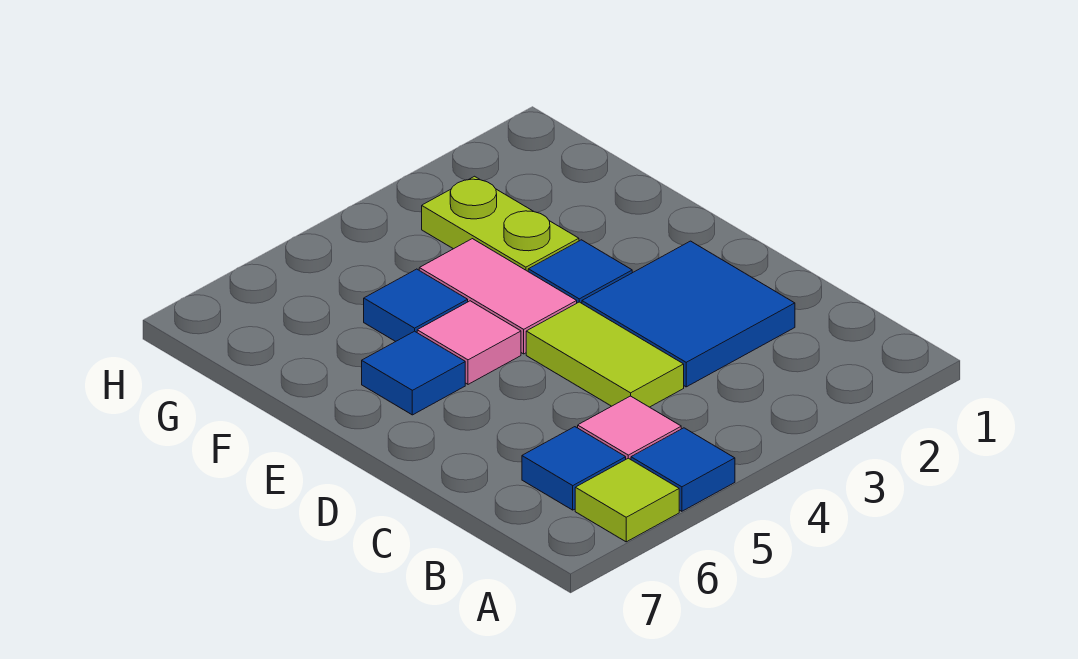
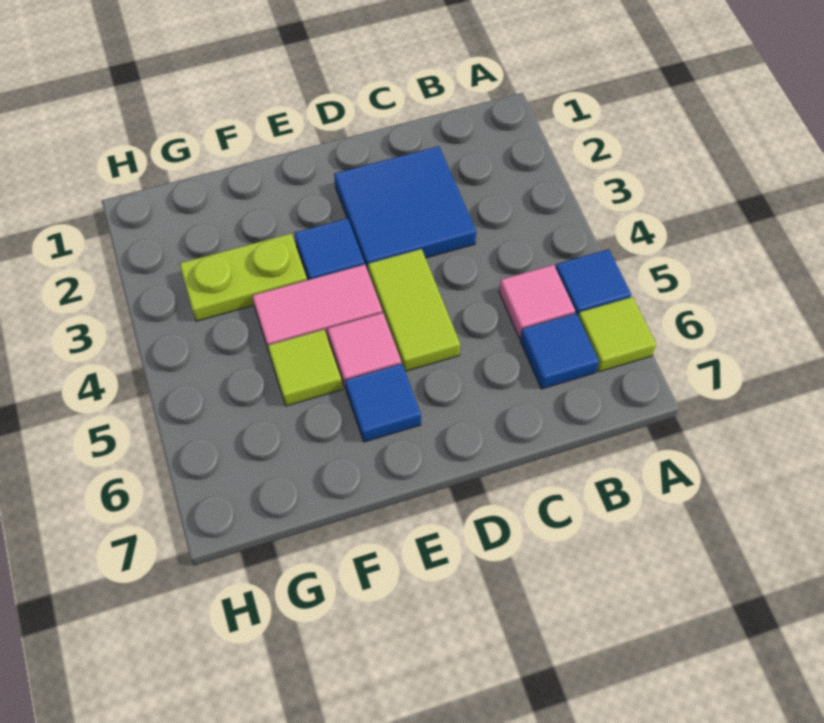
lime 1x2 tile [526,302,684,407] -> lime 1x2 tile turned to [368,249,460,371]
blue 1x1 tile [364,269,468,342] -> lime 1x1 tile [268,330,342,406]

